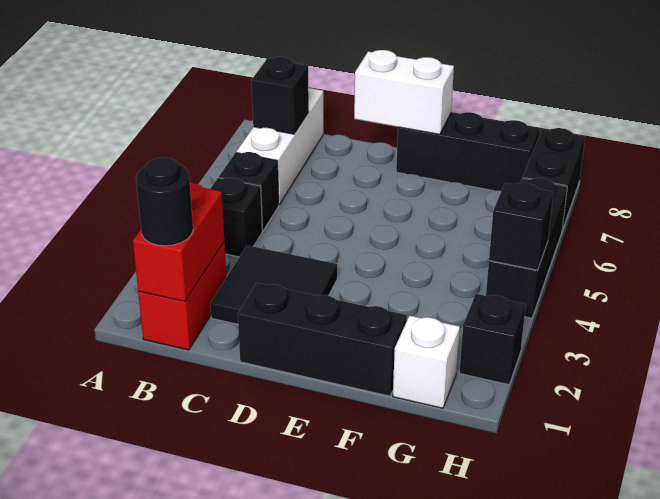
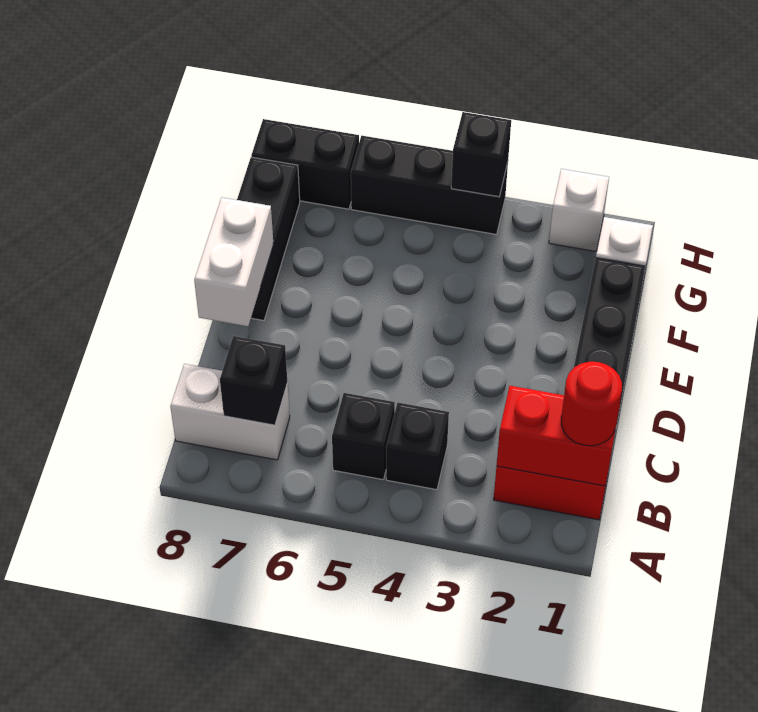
black 1x1 round brick [136,158,193,246] -> red 1x1 round brick [561,362,622,446]
white 1x3 brick [237,87,323,205] -> white 1x2 brick [170,364,290,460]
black 2x2 tile [210,245,337,324] -> none
black 1x1 brick [460,294,526,384] -> white 1x1 brick [549,169,609,252]

